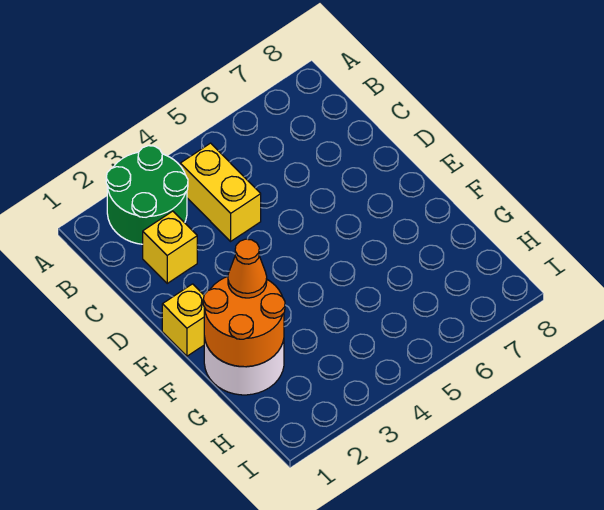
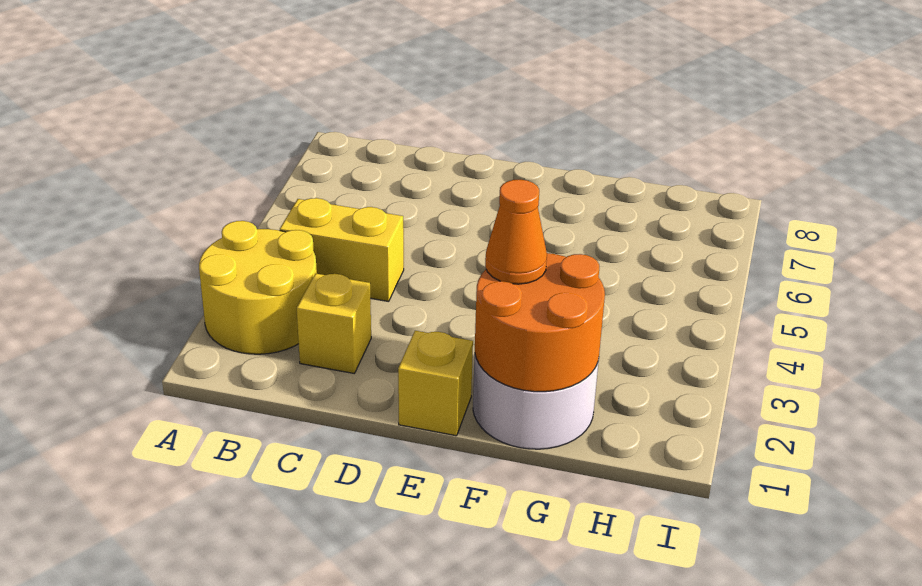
green 2x2 round brick [106,146,188,244] -> yellow 2x2 round brick [199,221,317,354]

